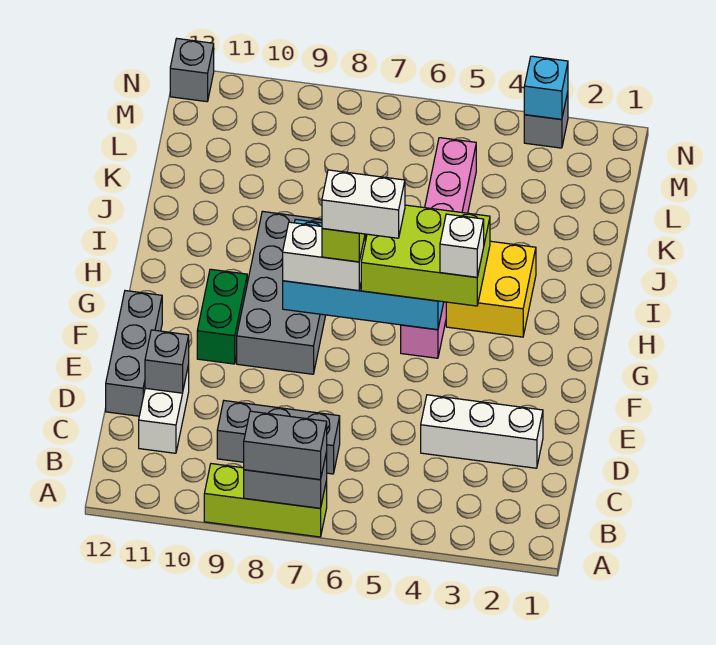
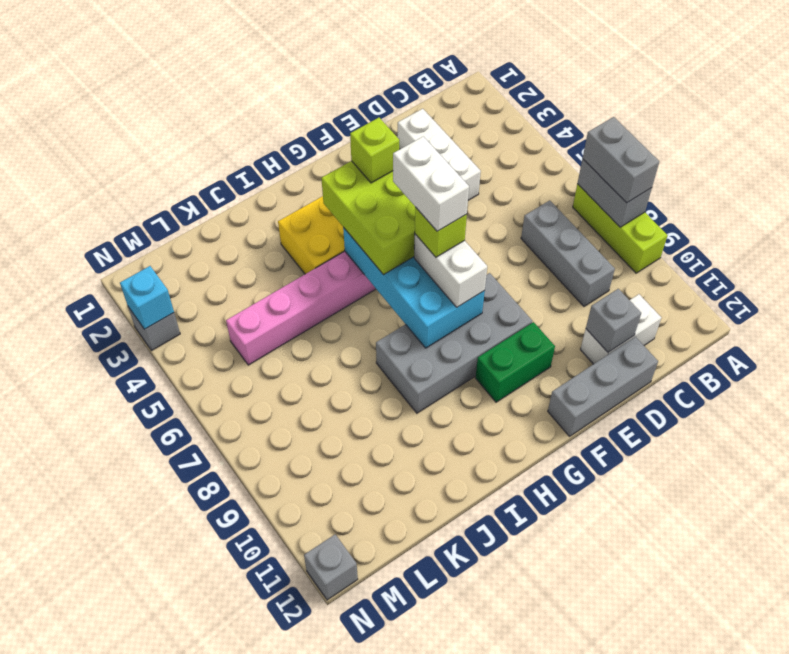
white 1x1 brick [440,214,484,277] -> lime 1x1 brick [350,118,399,183]

